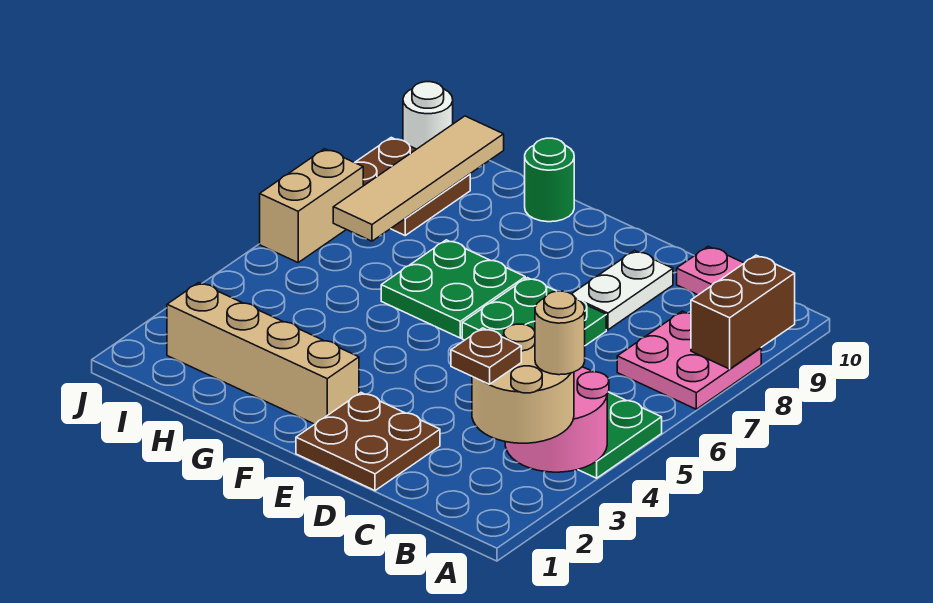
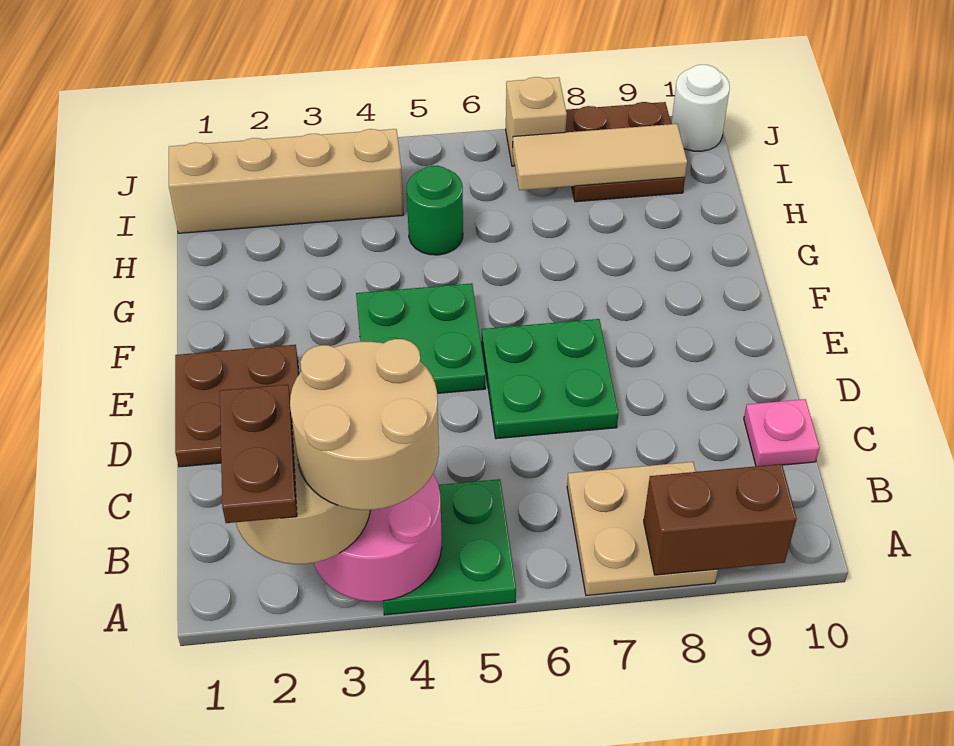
tan 1x1 round brick [535,291,585,375] -> tan 2x2 round brick [290,339,439,510]
pink 2x2 plate [617,311,761,409] -> tan 2x2 plate [567,462,718,596]
brown 1x1 plate [451,328,521,384] -> brown 1x2 plate [220,384,297,523]
white 1x2 plate [572,251,673,330] -> none
tan 1x4 brick [167,283,359,424] -> tan 1x4 brick turned to [169,129,404,233]
green 2x2 plate [381,240,525,338] -> green 2x2 plate moved to [356,283,485,393]
green 1x1 round brick [525,138,574,222] -> green 1x1 round brick moved to [407,166,463,255]
tan 1x4 tile [333,116,504,241] -> tan 1x3 tile [513,124,687,190]
tan 1x2 brick [260,149,363,262] -> tan 1x1 brick [506,77,567,166]

